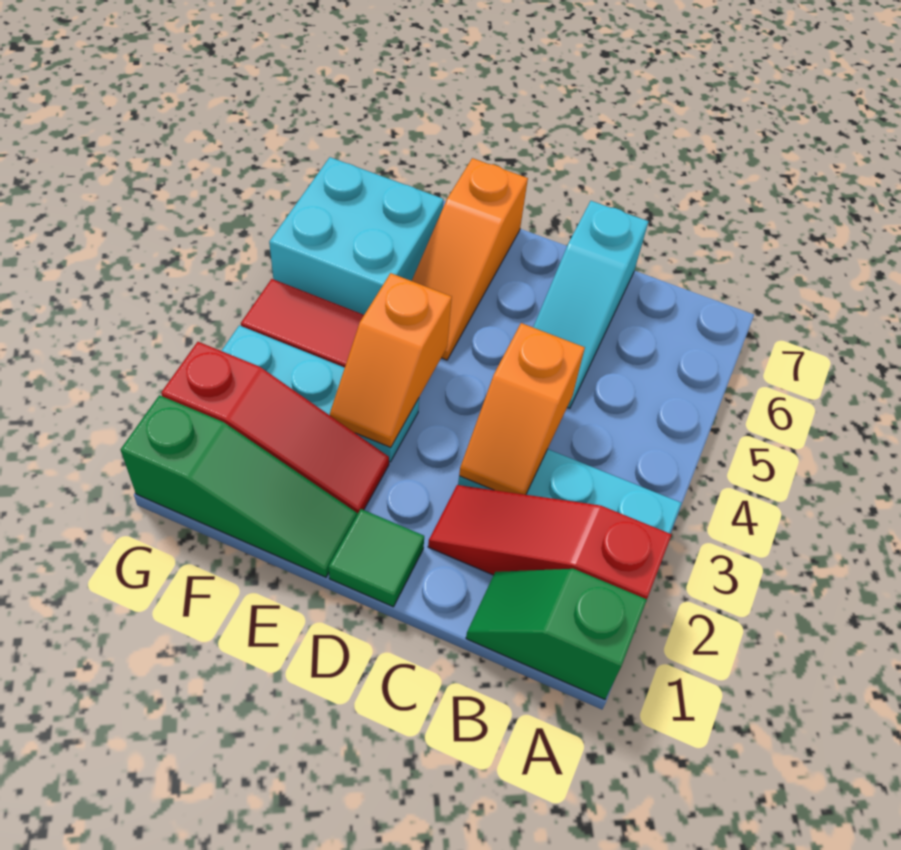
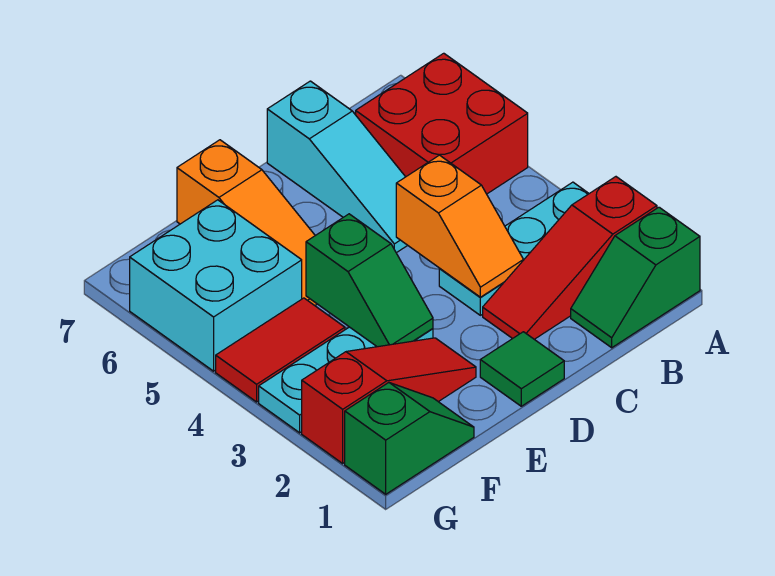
none -> red 2x2 brick [356,53,528,194]
green 1x3 slope [121,395,357,577] -> green 1x2 slope [345,383,474,494]
orange 1x2 slope [330,273,452,447] -> green 1x2 slope [306,214,433,347]

